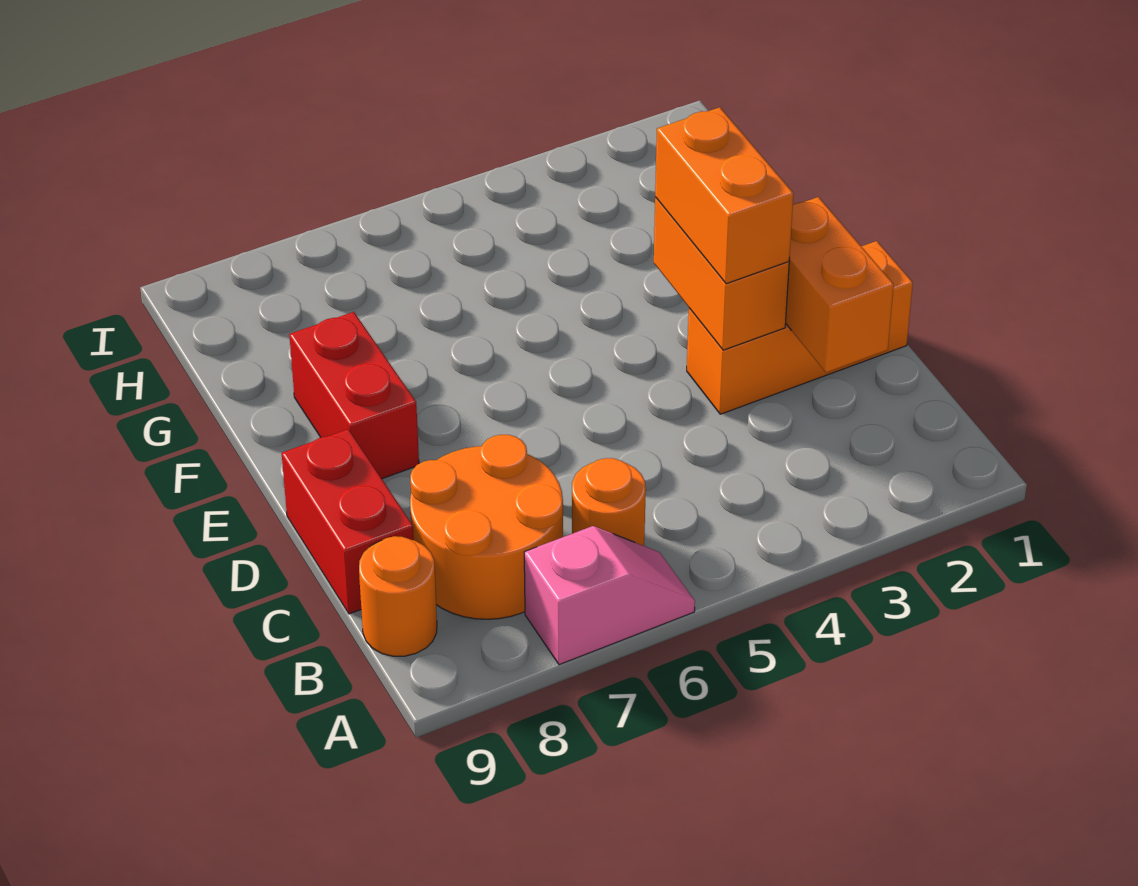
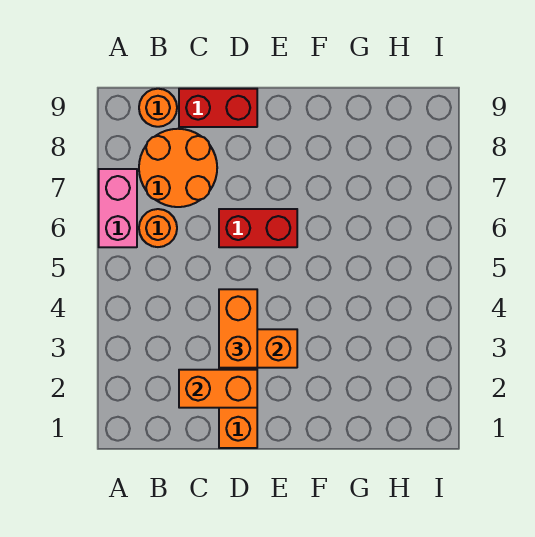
pink 1x2 slope [524,526,695,665] -> pink 1x2 brick [99,169,137,247]
orange 1x2 brick [655,107,793,284] -> orange 1x2 brick turned to [219,289,257,368]
red 1x2 brick [289,312,419,479] -> red 1x2 brick moved to [219,209,297,247]

